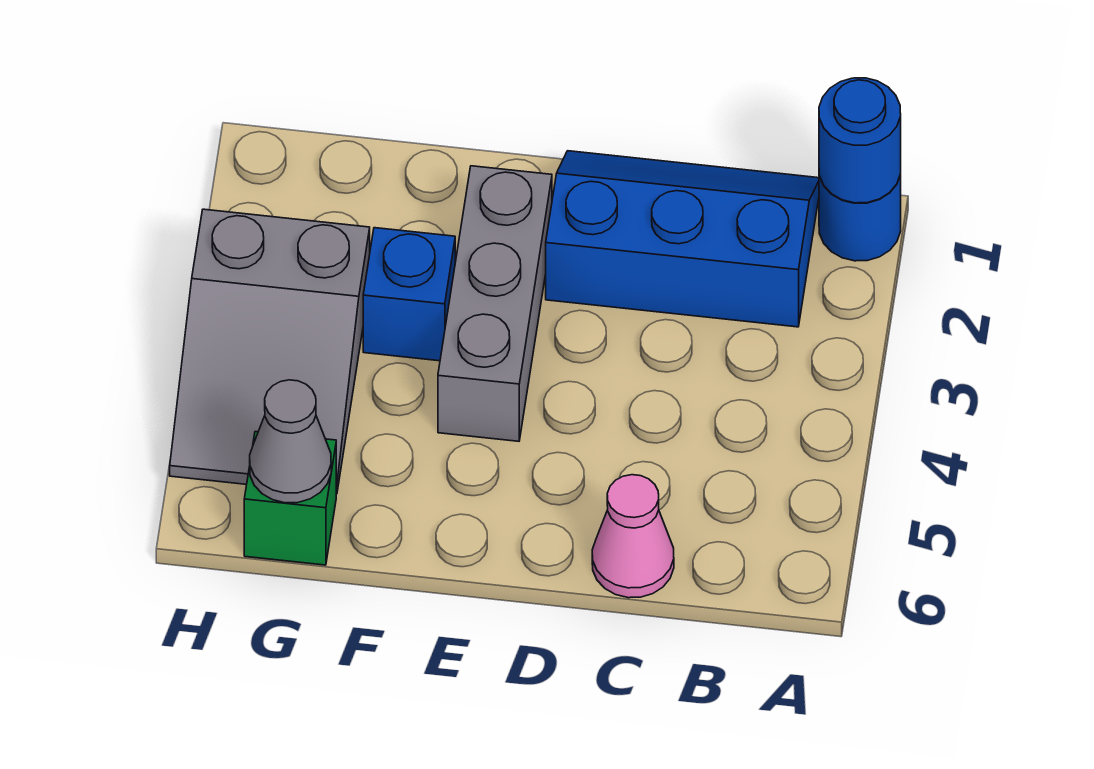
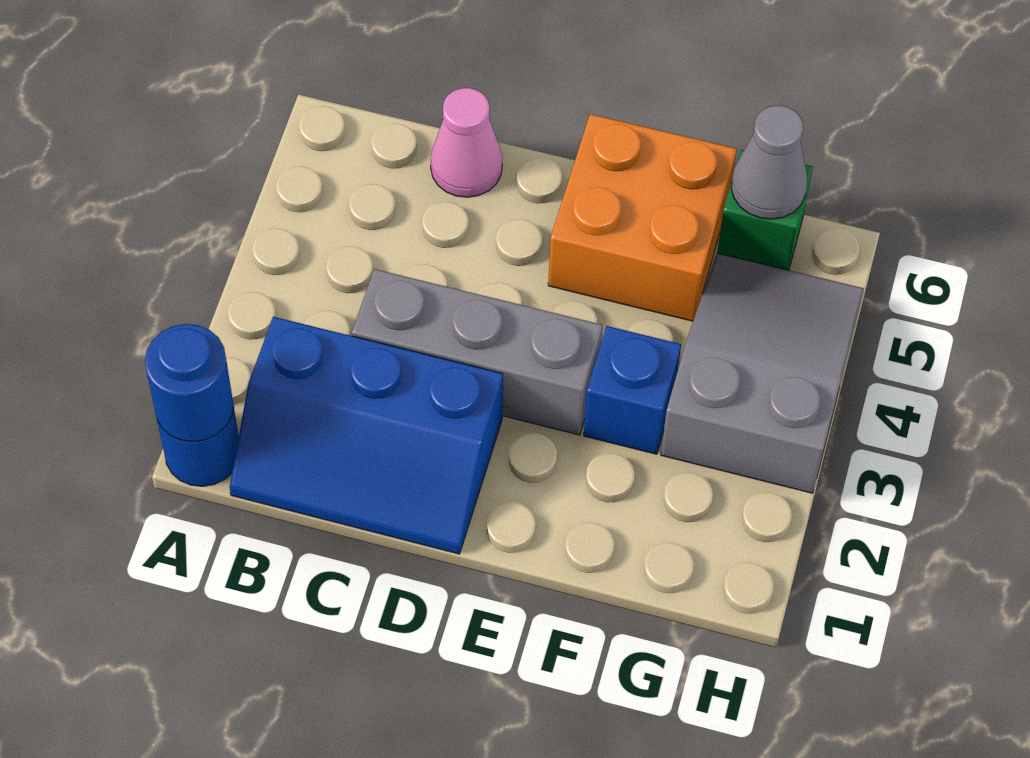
grey 1x3 brick [438,166,552,441] -> grey 1x3 brick turned to [352,269,603,435]
none -> orange 2x2 brick [548,114,737,321]

